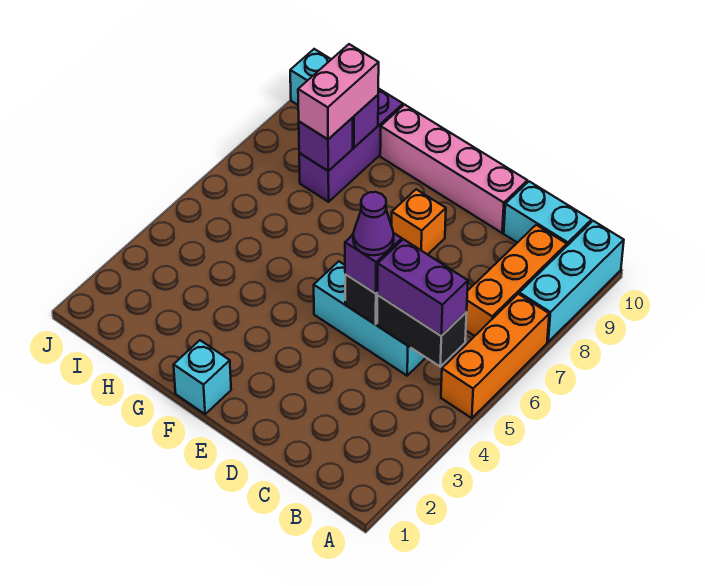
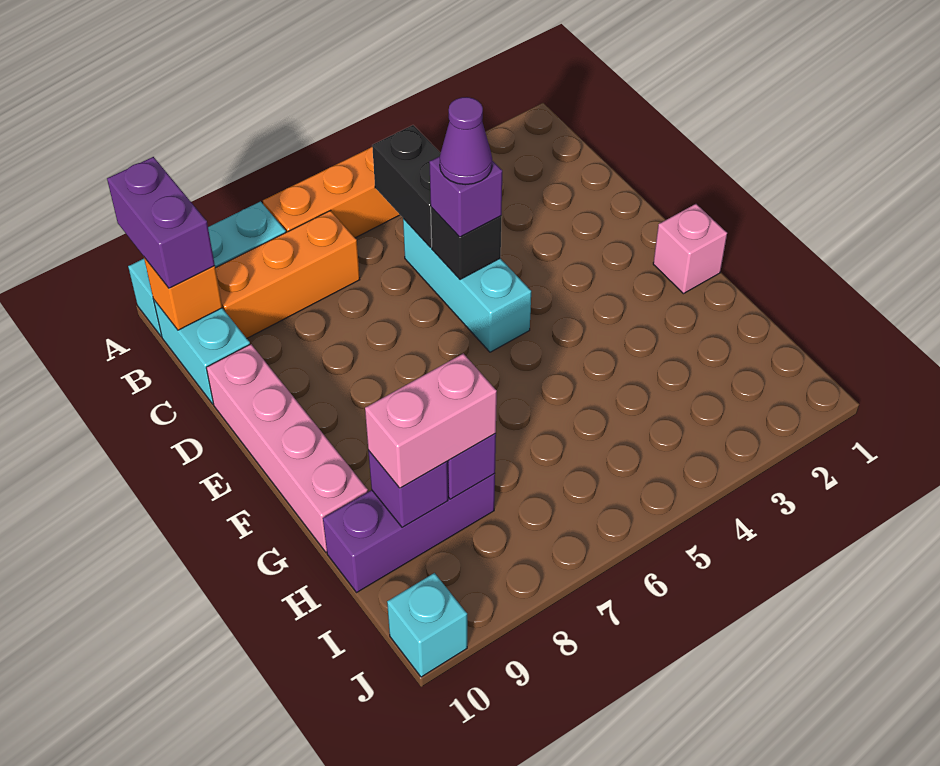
purple 1x2 brick [377,239,468,336] -> purple 1x2 brick moved to [107,157,215,288]
orange 1x1 brick [392,189,446,255] -> orange 1x1 brick moved to [144,257,222,330]
cyan 1x1 brick [174,340,231,414] -> pink 1x1 brick [653,204,727,294]

